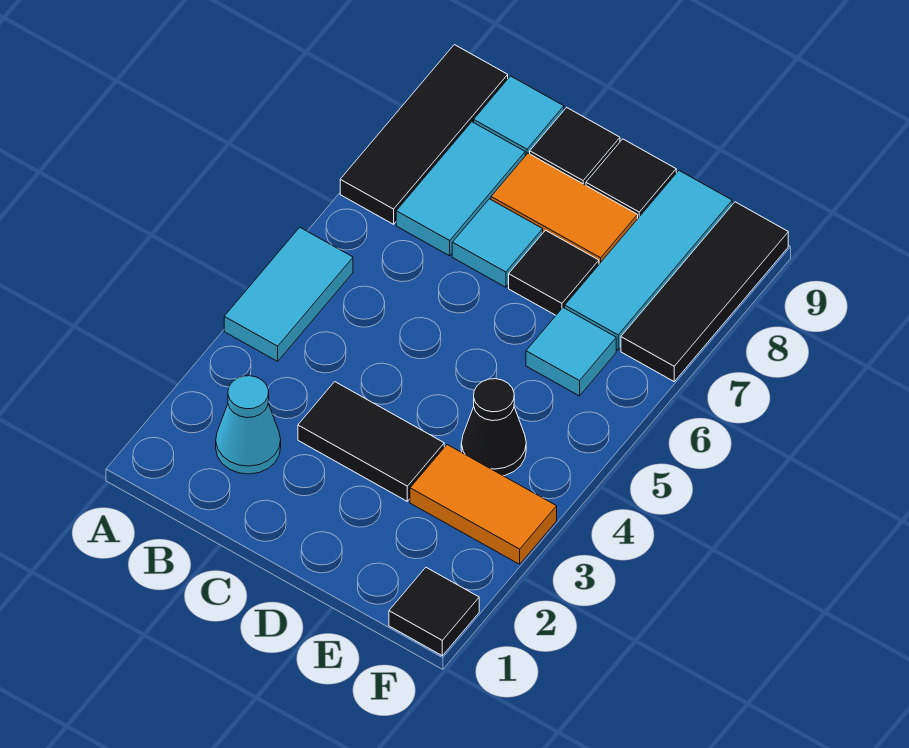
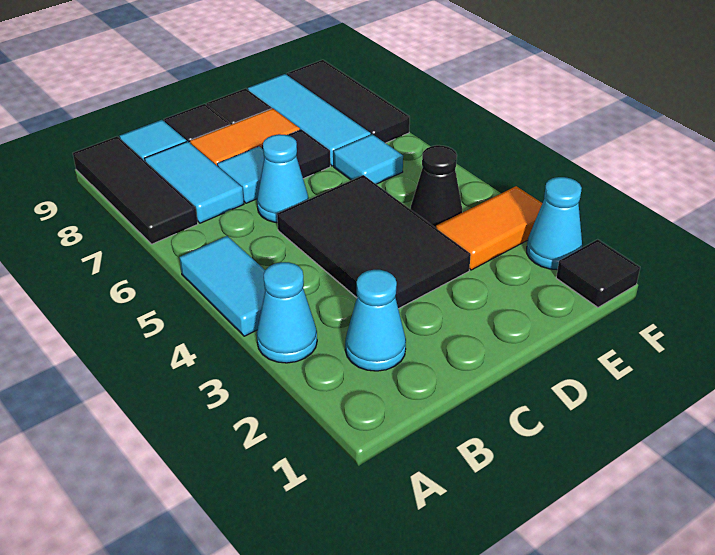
none -> cyan 1x1 cone [257,262,317,363]
black 1x2 tile [298,382,444,501] -> black 2x3 tile [277,175,471,309]
none -> cyan 1x1 cone [257,134,309,223]
none -> cyan 1x1 cone [527,177,582,270]

